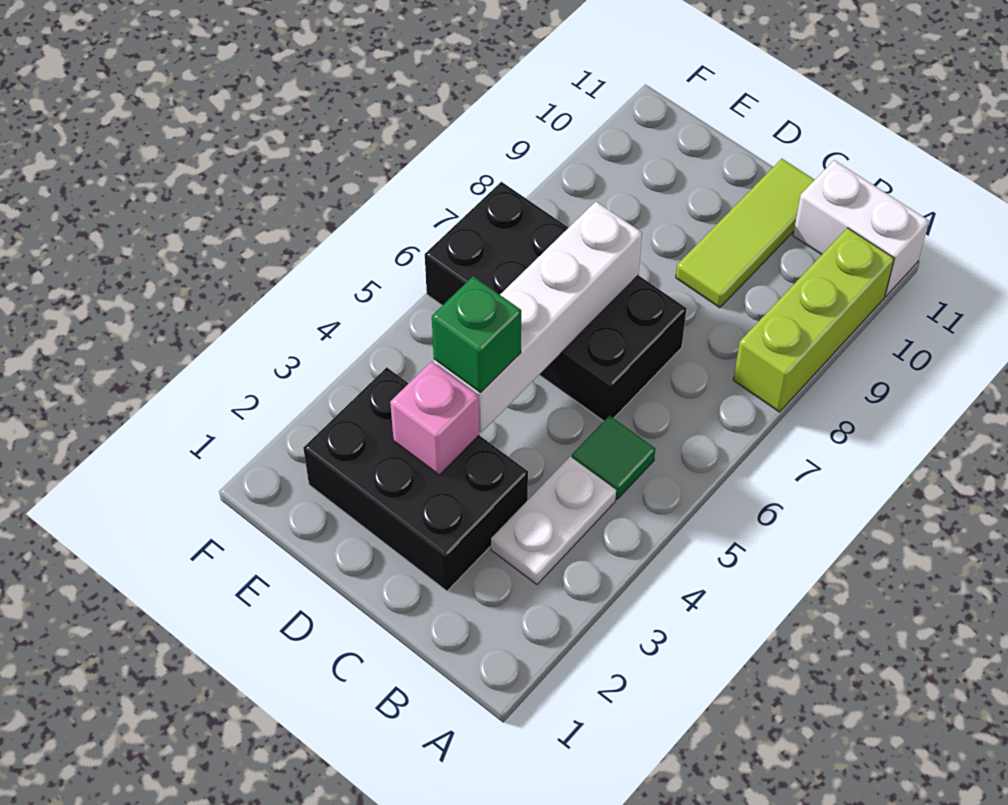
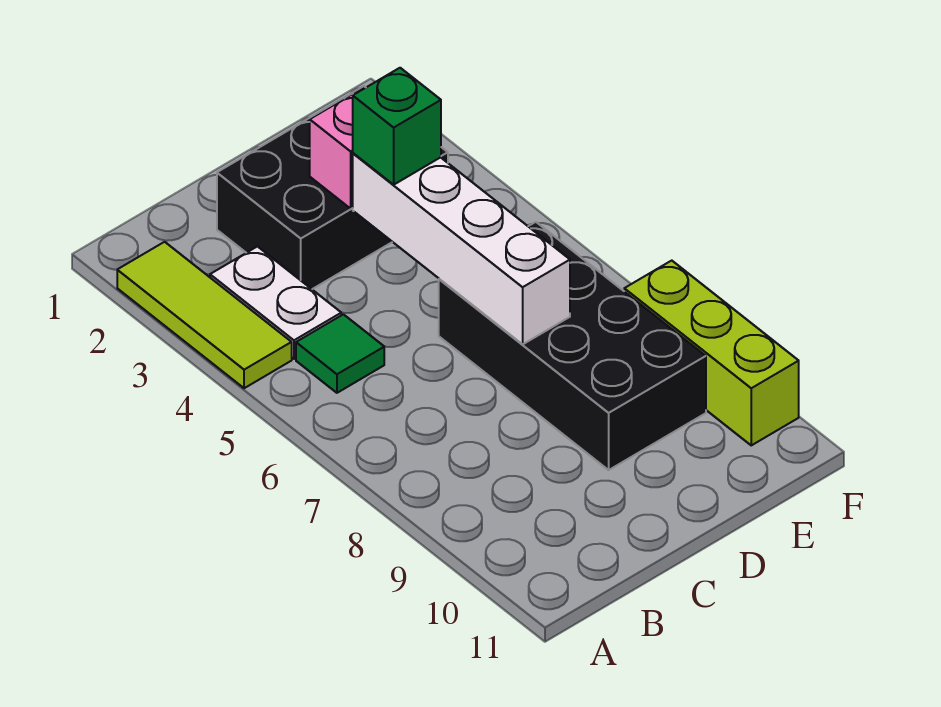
lime 1x3 brick [733,228,894,412] -> lime 1x3 brick moved to [624,261,799,445]
white 1x2 brick [793,160,929,297] -> none
black 2x4 brick [425,182,686,421] -> black 2x4 brick turned to [439,222,706,470]
lime 1x3 tile [676,159,815,308] -> lime 1x3 tile moved to [117,242,292,388]

